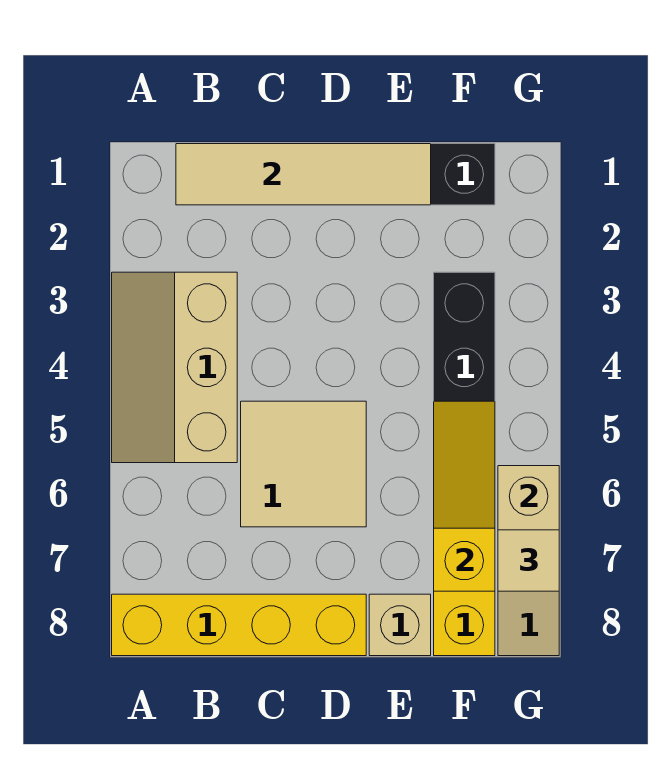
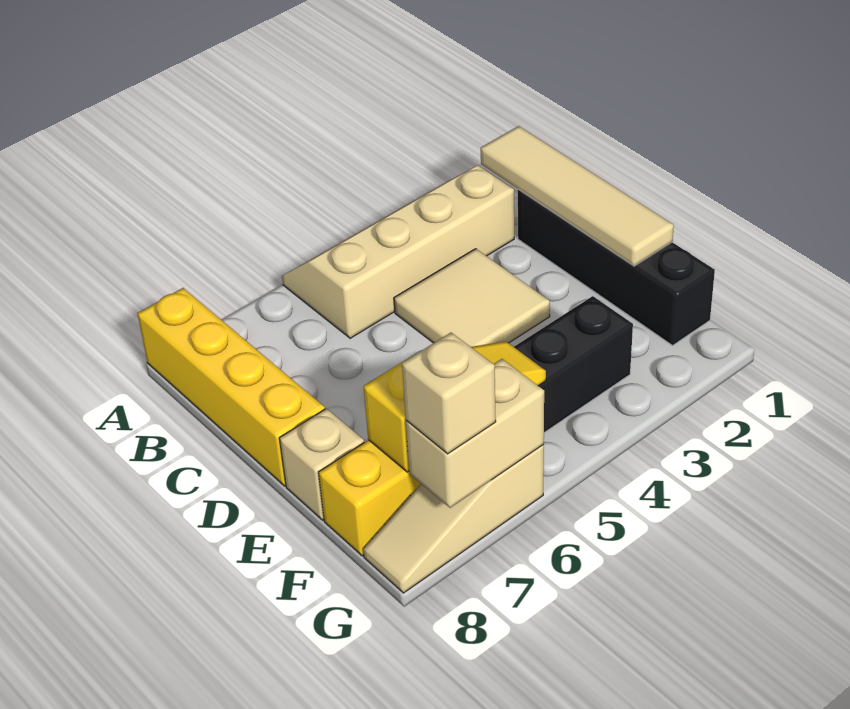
tan 2x3 slope [112,272,237,463] -> tan 2x4 slope [282,166,514,338]
tan 2x2 tile [241,401,366,527] -> tan 2x2 tile moved to [394,249,550,347]
tan 1x1 tile [498,530,559,591] -> tan 1x1 brick [402,333,496,454]

